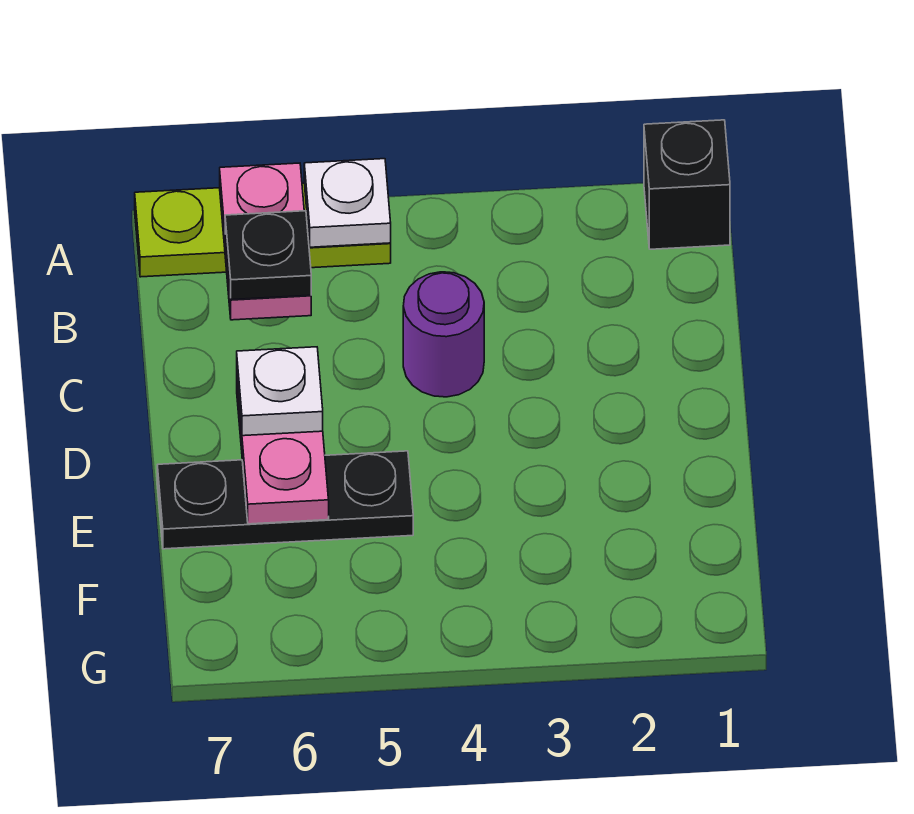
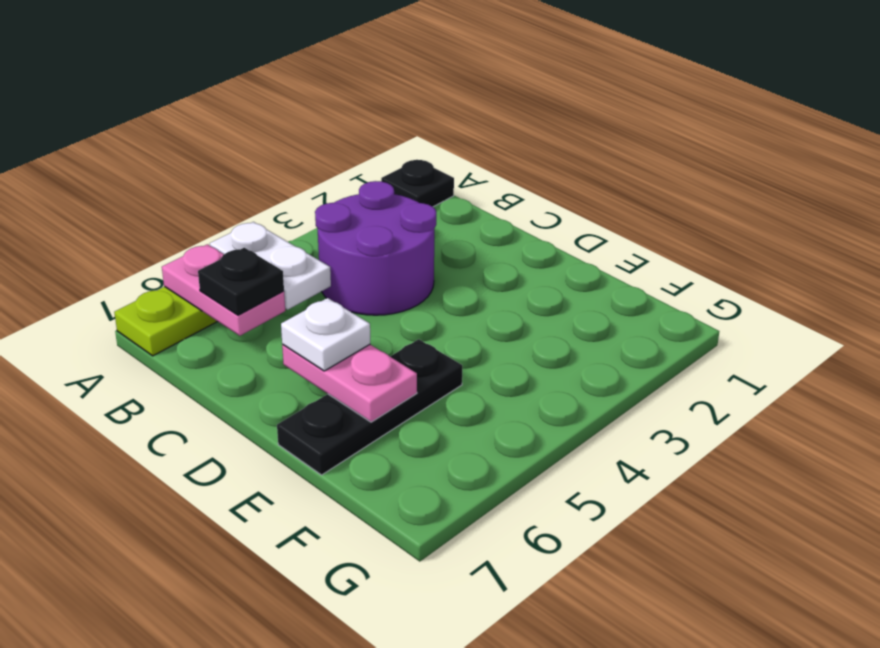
black 1x1 brick [644,120,730,249] -> black 1x1 plate [381,160,454,207]
white 1x1 plate [304,159,391,247] -> white 1x2 plate [210,222,331,310]
purple 1x1 round brick [403,272,484,397] -> purple 2x2 round brick [315,181,436,315]

